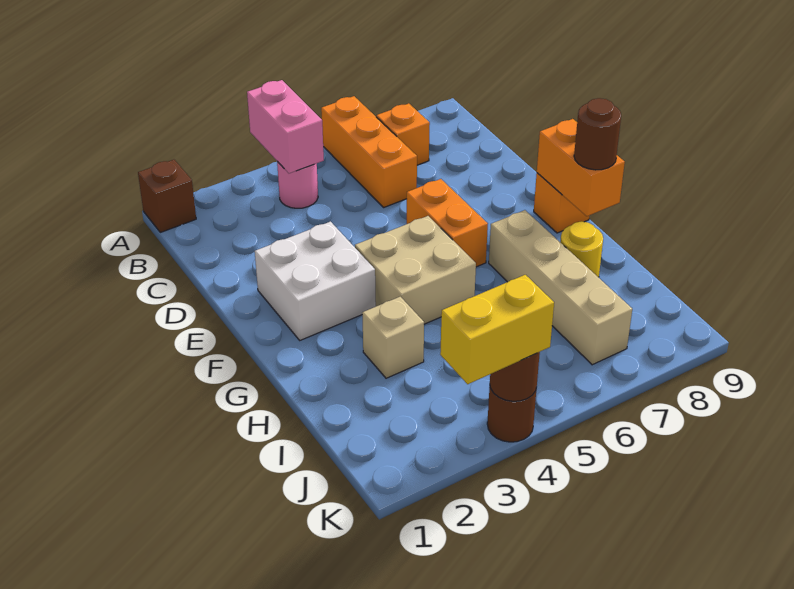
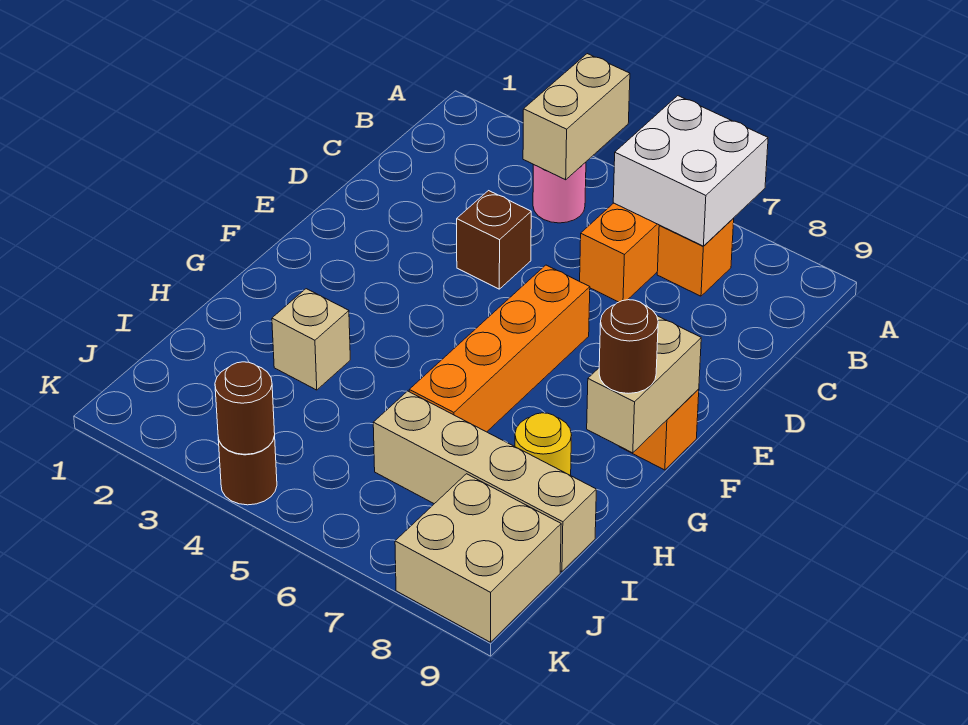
brown 1x1 brick [138,160,196,232] -> brown 1x1 brick moved to [457,191,531,289]
pink 1x2 brick [247,80,324,173] -> tan 1x2 brick [523,54,630,180]
white 2x2 brick [255,221,376,340] -> white 2x2 brick moved to [613,96,768,246]
orange 1x2 brick [407,179,488,267] -> orange 1x4 brick [409,265,590,432]
tan 2x2 brick [355,216,476,324] -> tan 2x2 brick moved to [395,474,561,642]
orange 1x2 brick [537,119,625,216] -> tan 1x2 brick [587,316,701,453]
tan 1x4 brick [489,210,632,365] -> tan 1x4 brick turned to [373,391,596,572]
yellow 1x2 brick [440,275,554,384] -> none

